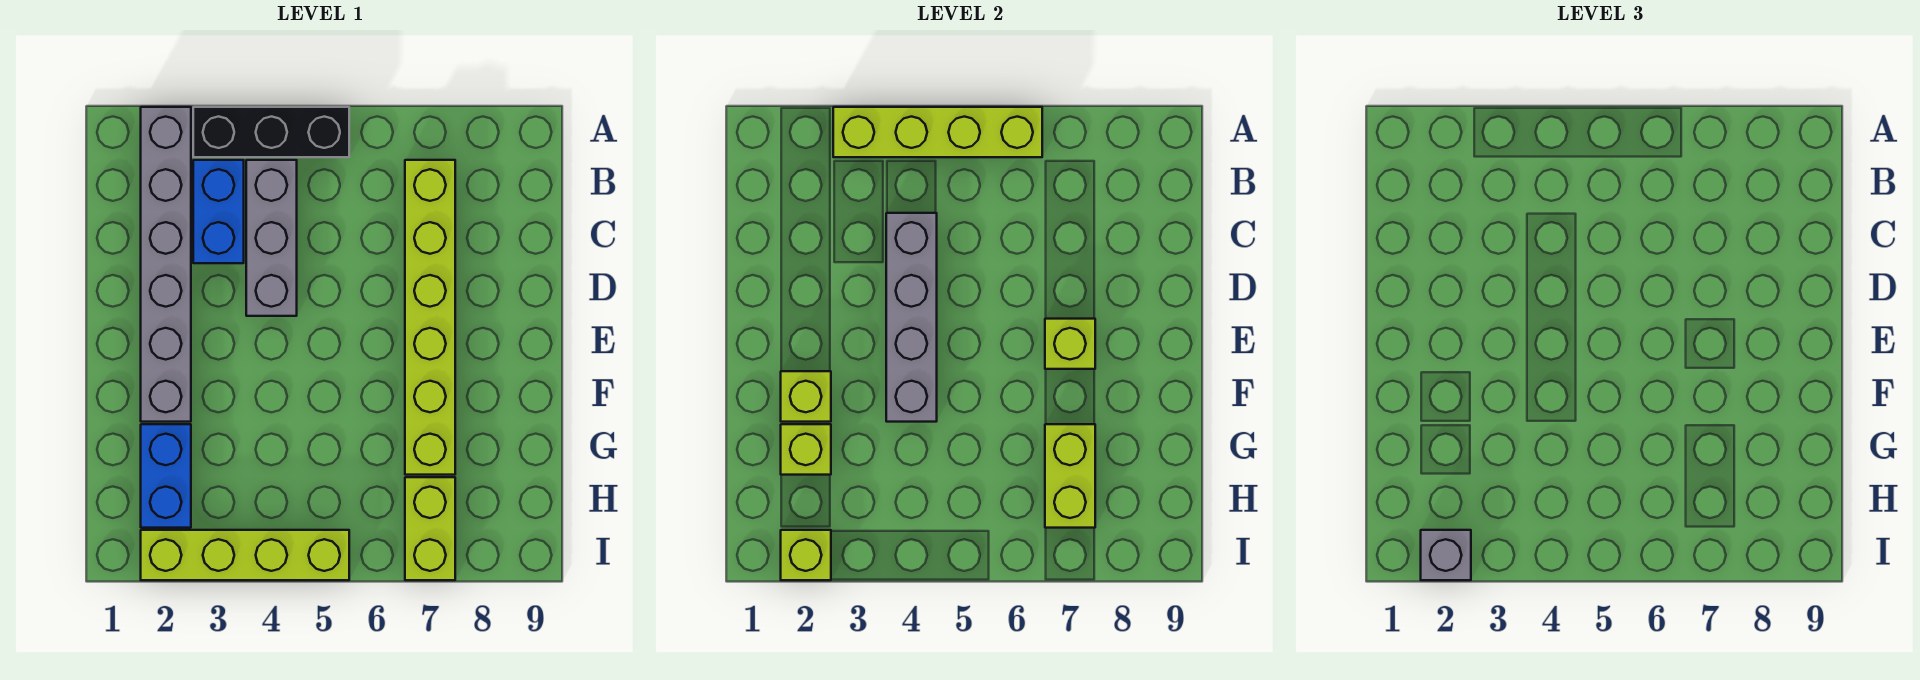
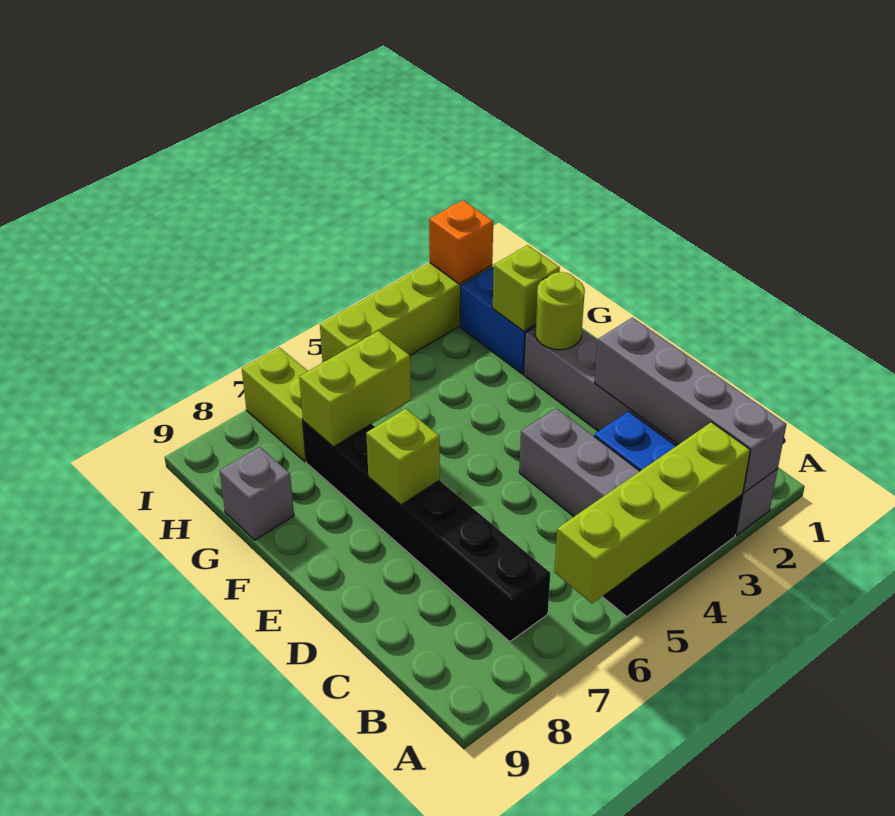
lime 1x6 brick [405,160,455,475] -> black 1x6 brick [303,421,550,642]
grey 1x4 brick [886,213,937,422] -> grey 1x4 brick moved to [595,318,787,493]
lime 1x1 brick [781,371,831,422] -> lime 1x1 round brick [535,272,585,350]
lime 1x2 brick [1045,424,1095,528] -> lime 1x2 brick turned to [299,331,411,447]
lime 1x1 brick [781,530,831,580] -> orange 1x1 brick [429,201,493,284]
grey 1x1 brick [1421,530,1471,580] -> grey 1x1 brick moved to [220,447,294,540]

